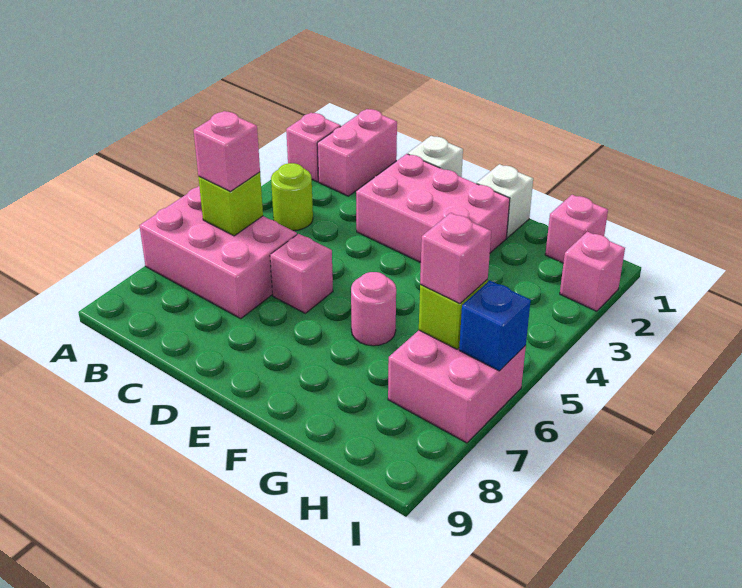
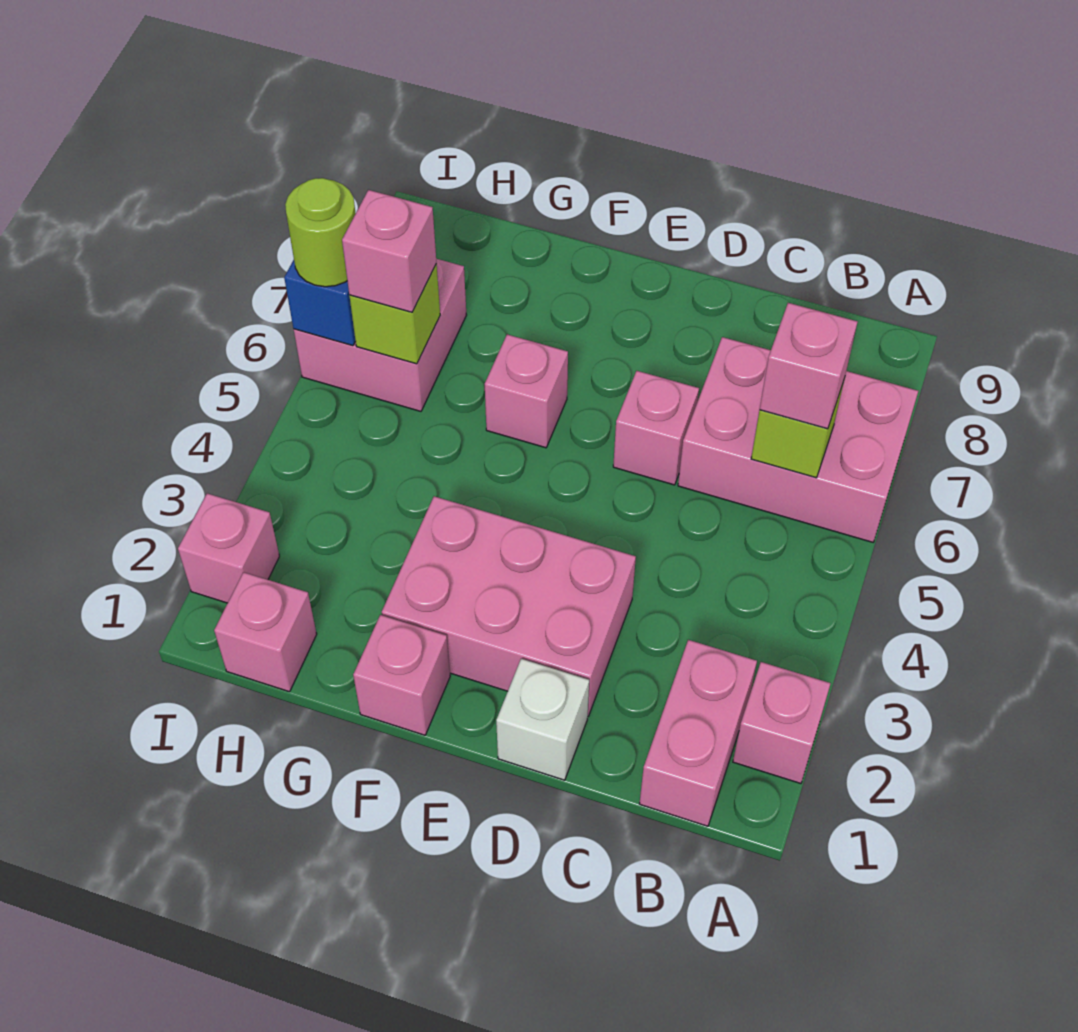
lime 1x1 round brick [271,163,313,231] -> lime 1x1 round brick moved to [285,178,356,287]
white 1x1 brick [477,164,533,238] -> pink 1x1 brick [353,615,450,735]
pink 1x1 round brick [351,272,396,346] -> pink 1x1 brick [485,334,568,448]

